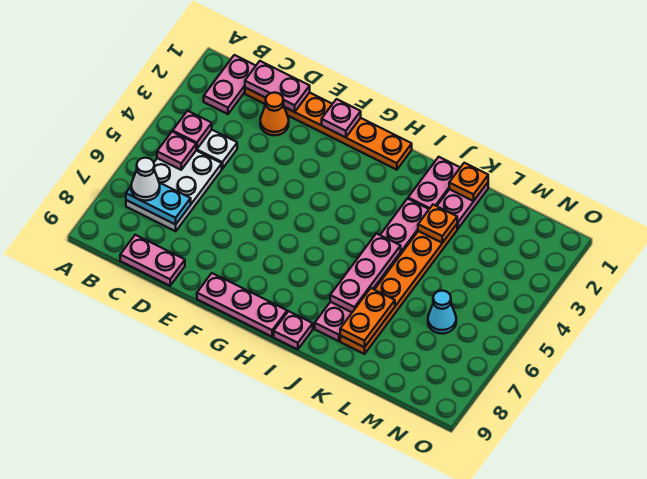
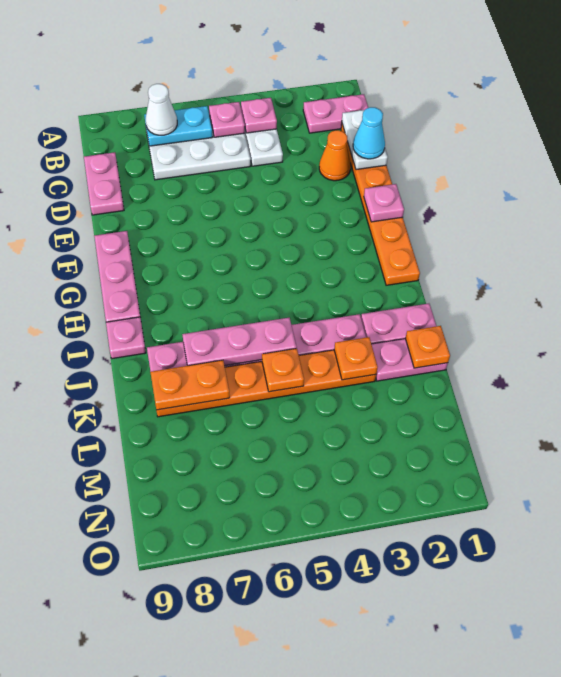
cyan 1x2 plate [126,182,191,225] -> cyan 1x2 plate turned to [144,106,213,146]
pink 1x2 plate [245,61,310,112] -> white 1x2 plate [342,110,388,170]
none -> orange 1x1 plate [262,349,304,392]
cyan 1x1 cone [428,291,456,334] -> cyan 1x1 cone moved to [353,107,385,159]

